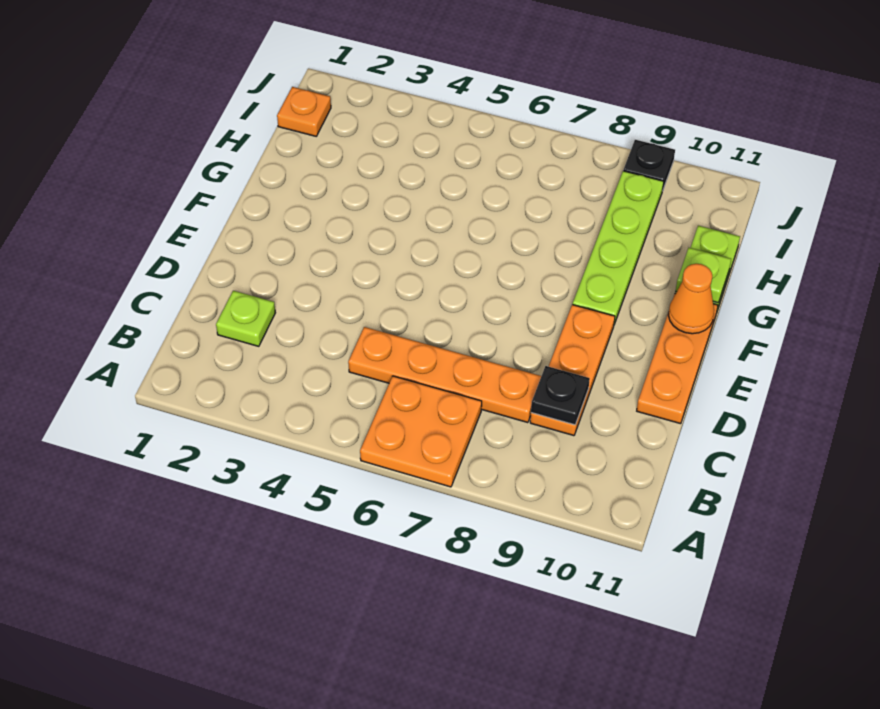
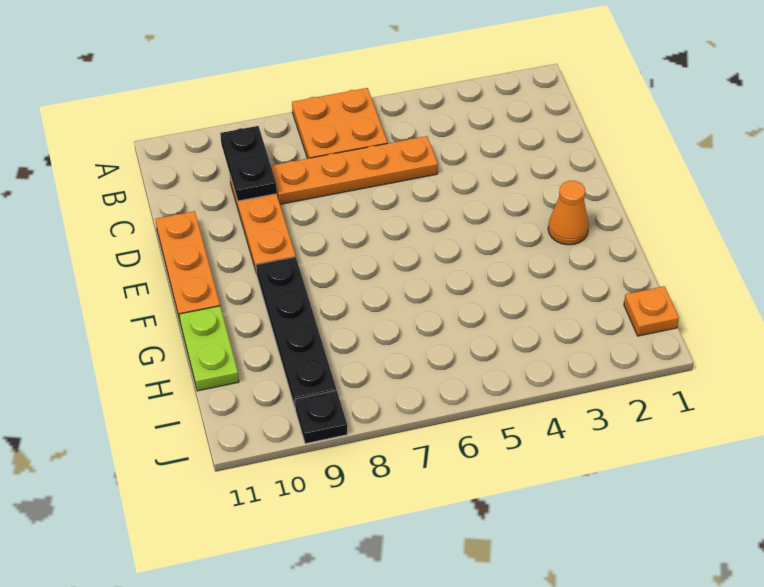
lime 1x1 plate [216,291,275,346] -> none
black 1x1 plate [531,366,590,425] -> black 1x2 plate [220,126,277,201]
lime 1x4 plate [573,171,664,324] -> black 1x4 plate [256,257,336,407]
orange 1x1 cone [668,264,714,334] -> orange 1x1 cone moved to [548,181,589,245]
lime 1x1 plate [676,248,731,303] -> none

